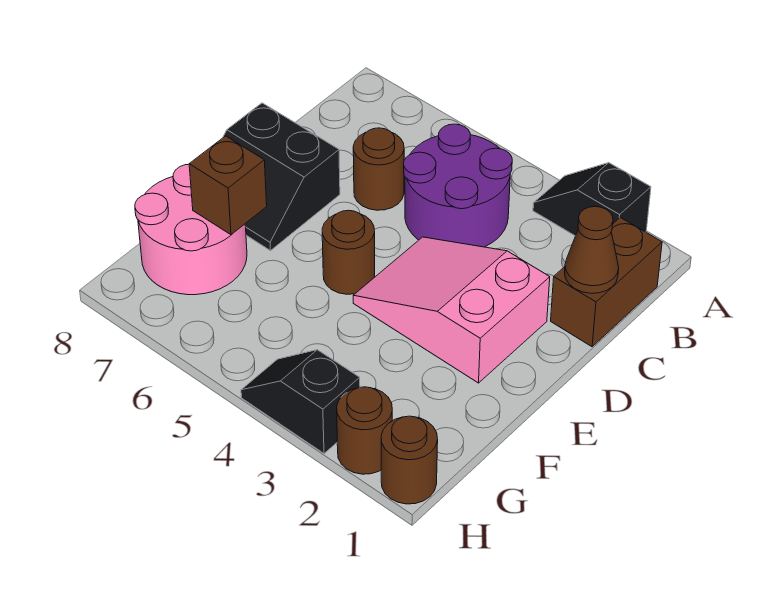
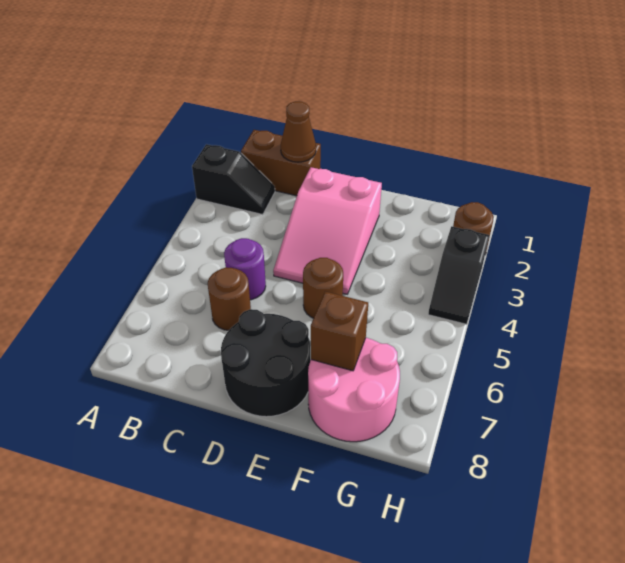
black 1x2 slope [533,163,651,236] -> black 1x2 slope turned to [192,144,275,215]
purple 2x2 round brick [404,124,512,247] -> purple 1x1 round brick [224,238,266,300]
black 2x2 slope [223,103,340,251] -> black 2x2 round brick [221,309,311,417]
brown 1x1 round brick [381,416,438,504] -> none

